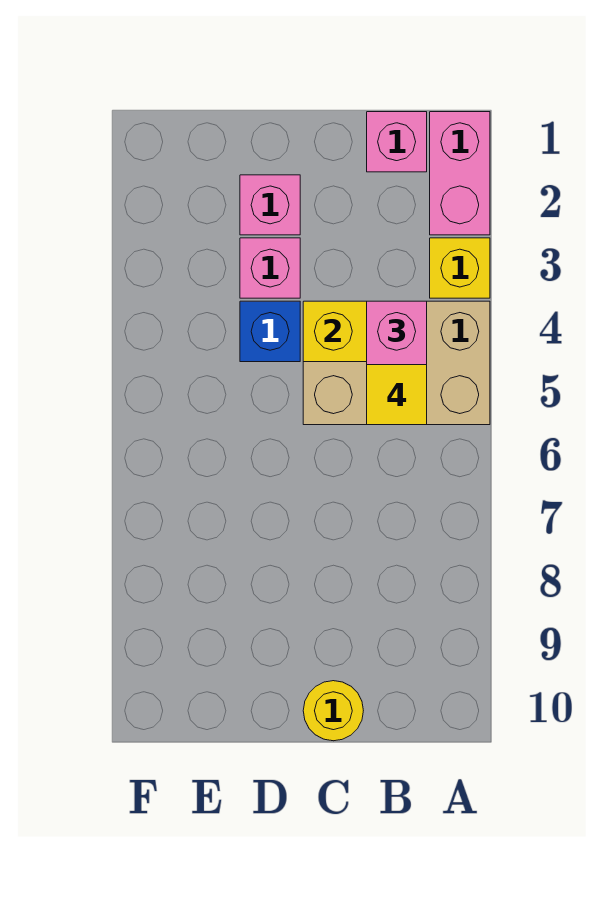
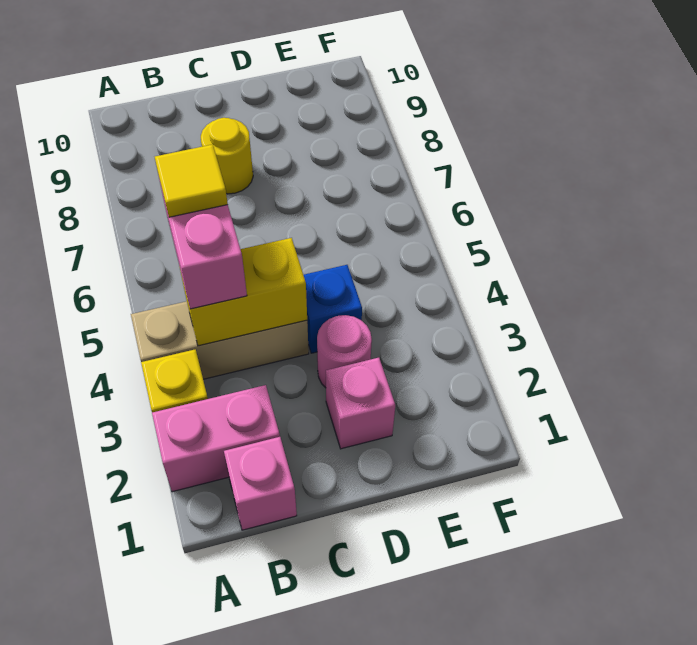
pink 1x2 brick [430,112,490,235] -> pink 1x2 brick turned to [152,385,280,492]
tan 2x3 brick [303,301,490,425] -> tan 1x3 brick [131,301,309,379]
yellow 1x1 round brick [303,681,363,741] -> yellow 1x1 round brick moved to [201,118,253,194]
pink 1x1 brick [240,238,300,298] -> pink 1x1 round brick [317,315,372,388]

